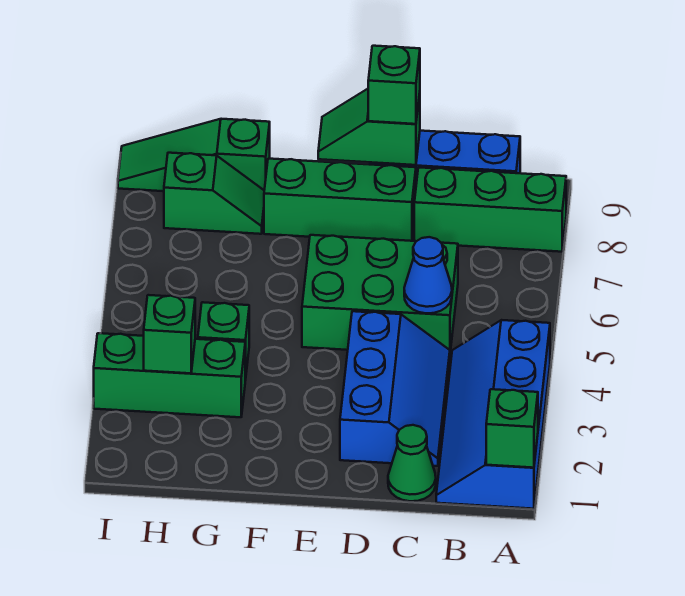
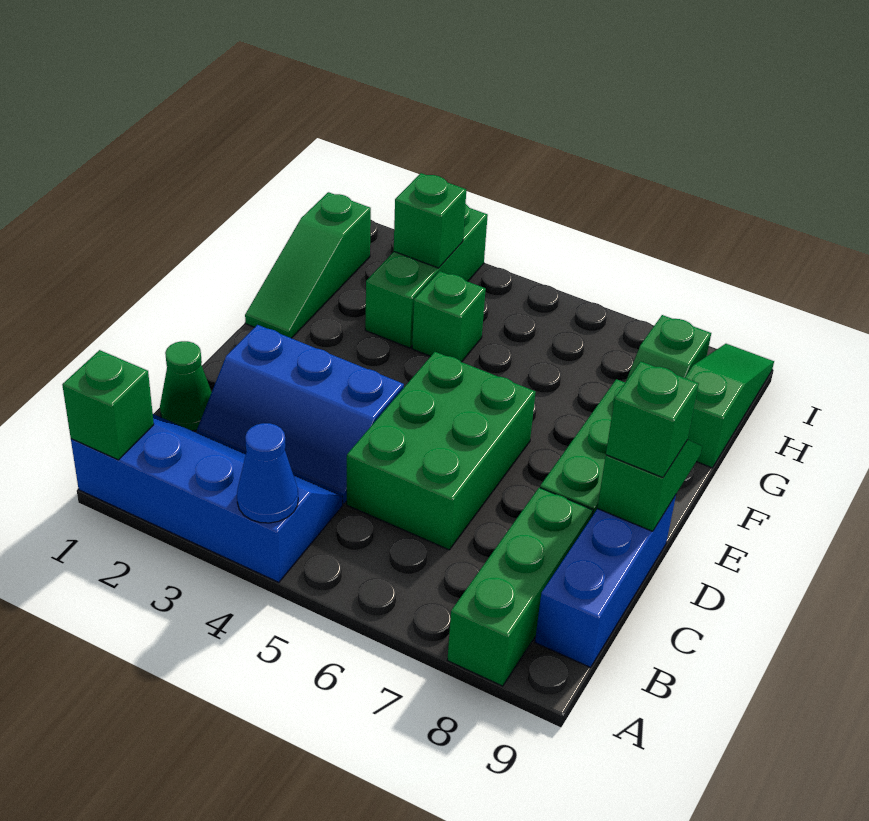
blue 1x1 cone [404,237,452,313] -> blue 1x1 cone moved to [237,423,298,523]
none -> green 1x3 slope [245,192,371,338]

